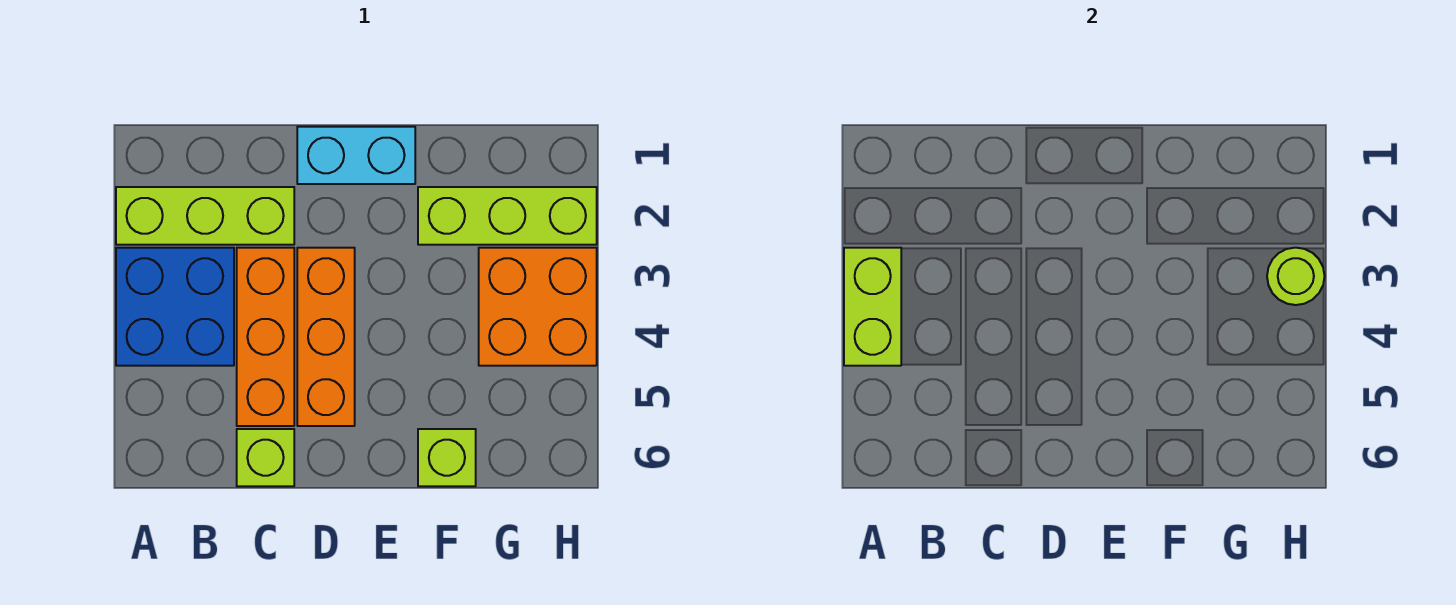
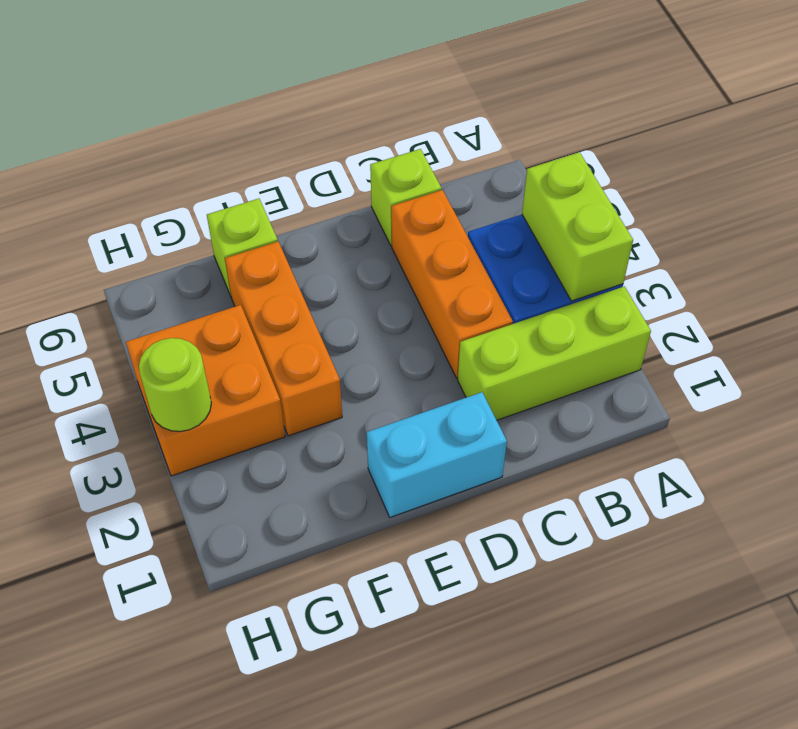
orange 1x3 brick [297,248,355,426] -> orange 1x3 brick moved to [225,242,342,436]
lime 1x3 brick [418,187,597,245] -> none

